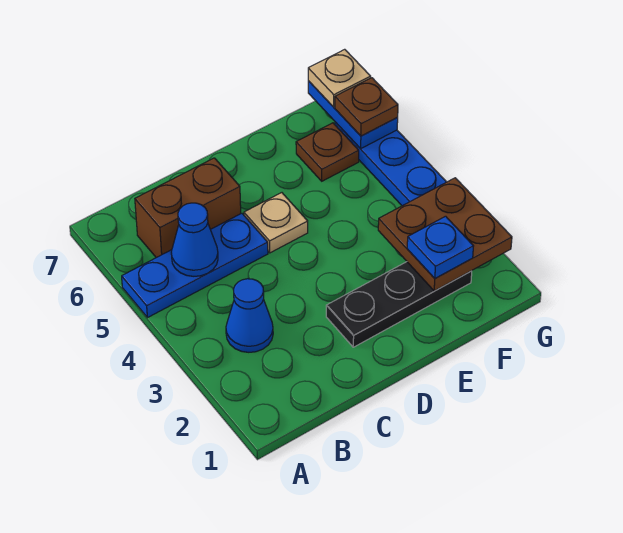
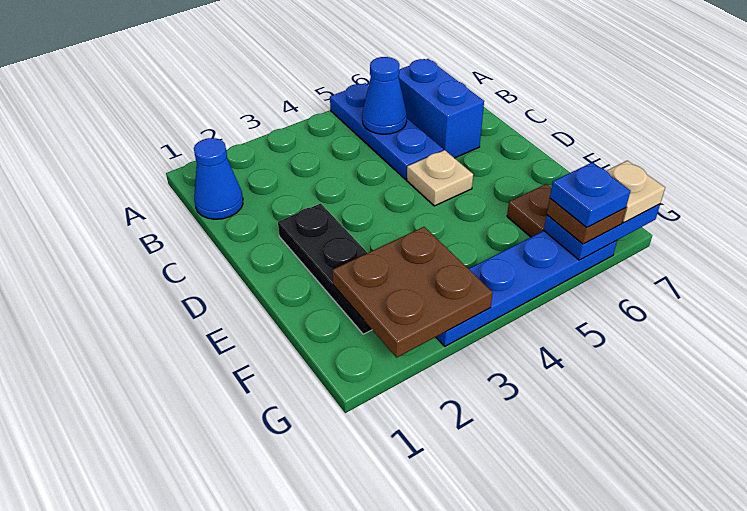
blue 1x1 cone [226,279,273,352] -> blue 1x1 cone moved to [194,138,243,219]
brown 1x2 brick [135,158,241,258] -> blue 1x2 brick [398,59,484,158]
blue 1x1 plate [407,216,473,278] -> blue 1x1 plate moved to [550,163,630,227]

